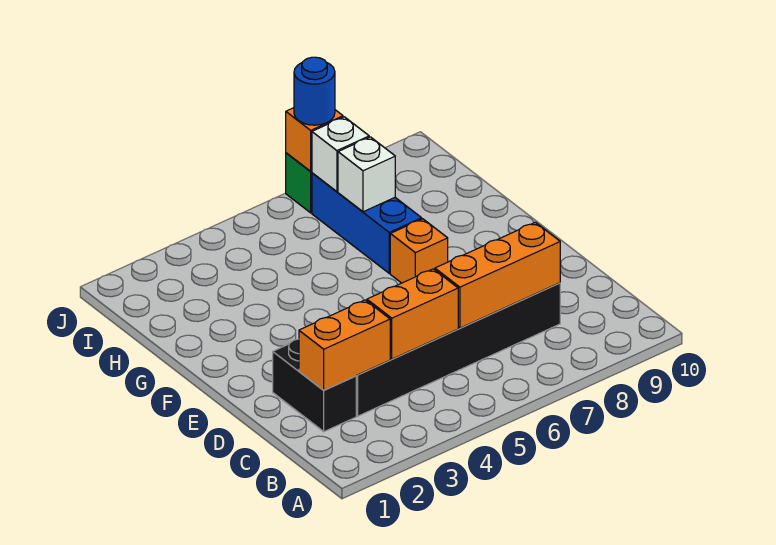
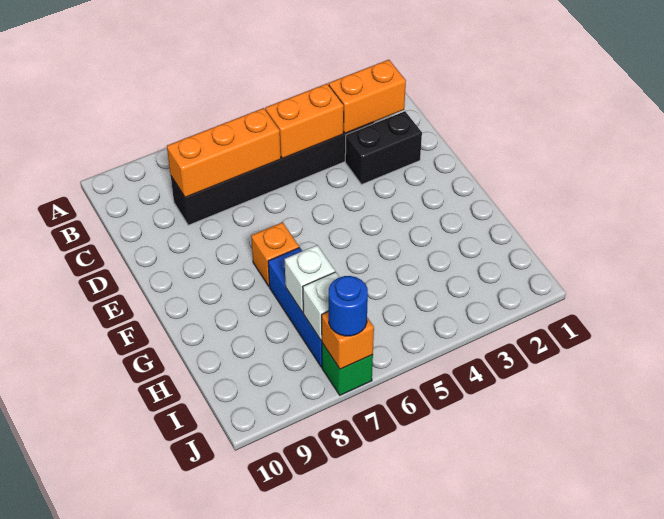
black 1x2 brick [273,339,356,432] -> black 1x2 brick turned to [345,111,422,185]

